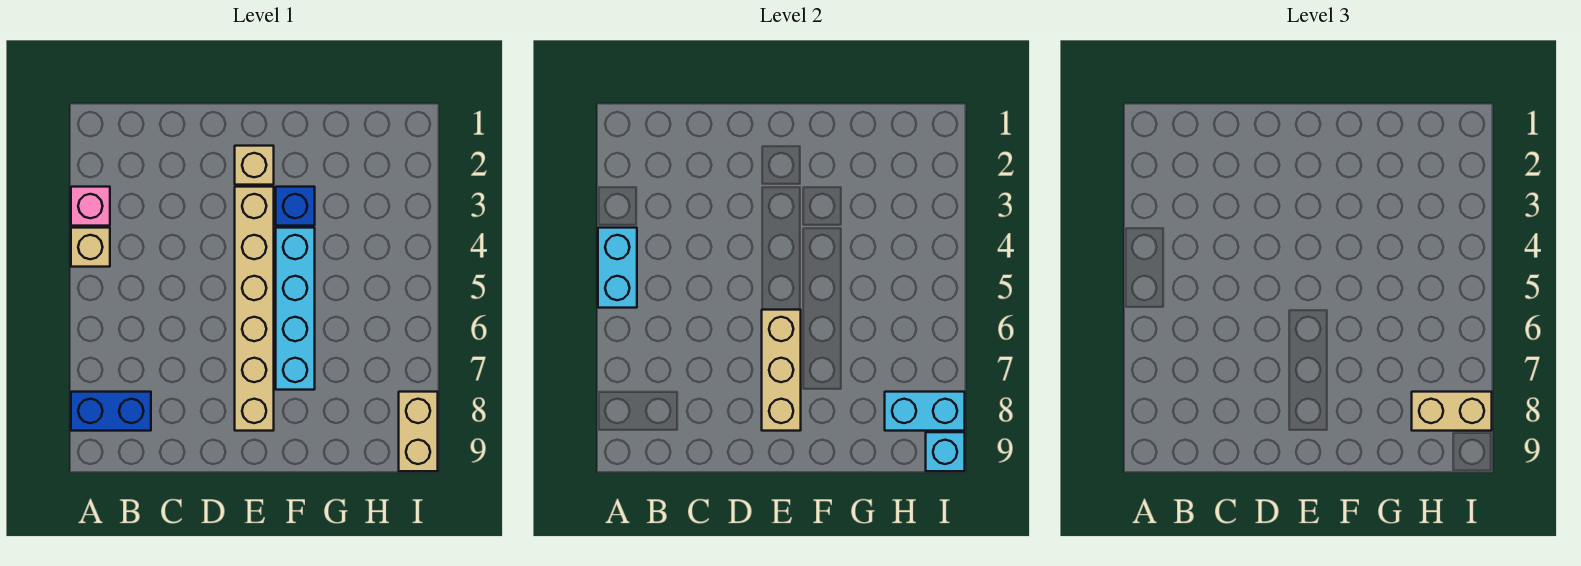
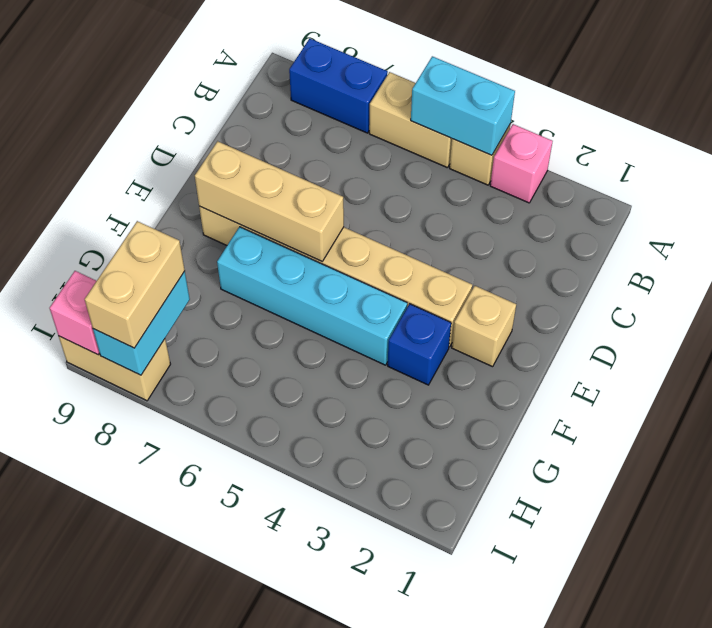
none -> tan 1x2 brick [369,72,452,168]
blue 1x2 brick [71,392,151,431] -> blue 1x2 brick turned to [289,39,388,133]
cyan 1x1 brick [926,432,965,471] -> pink 1x1 brick [50,271,100,355]

